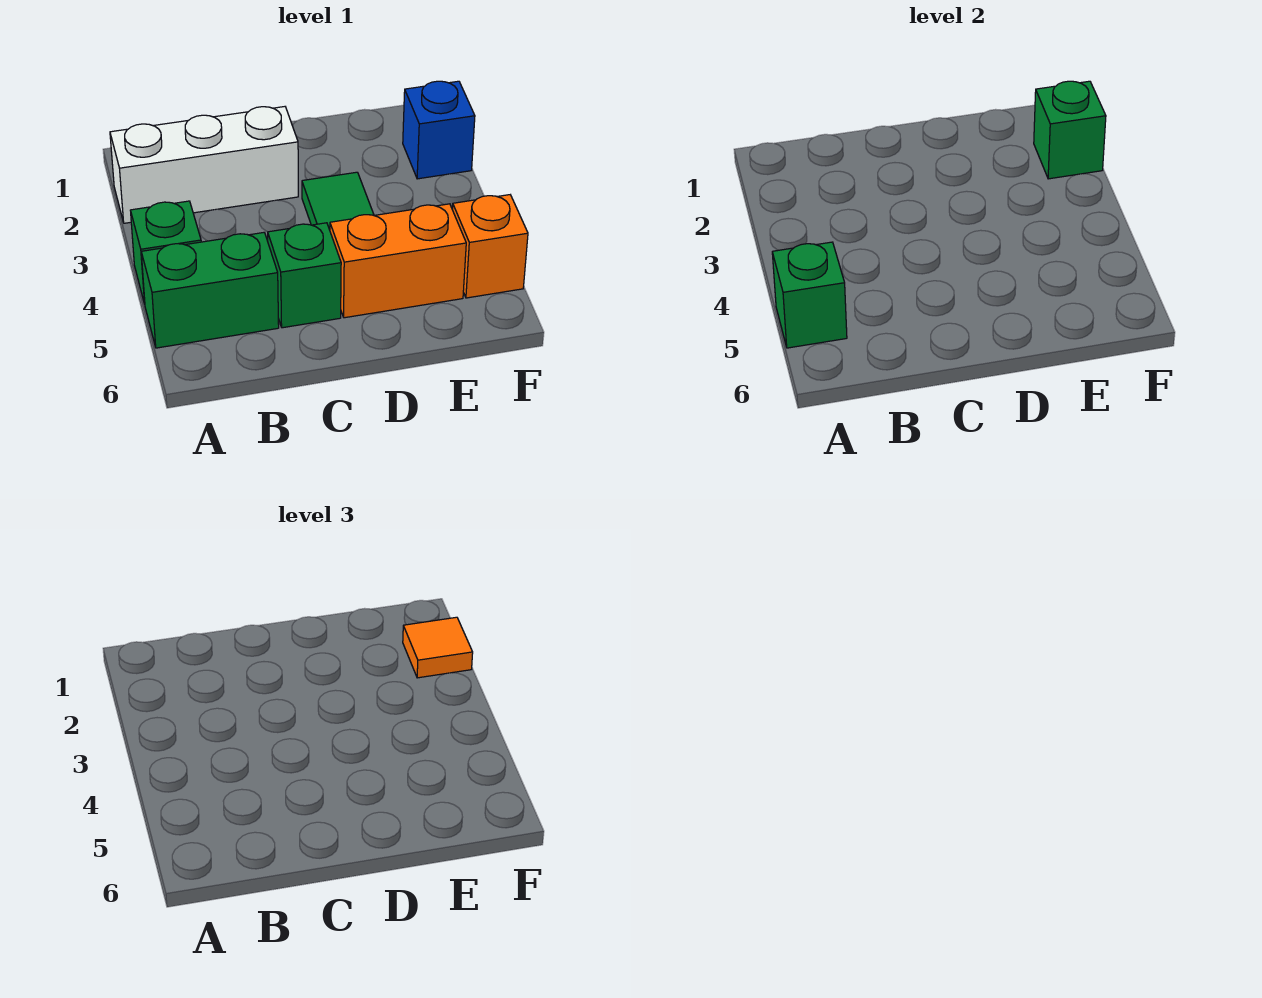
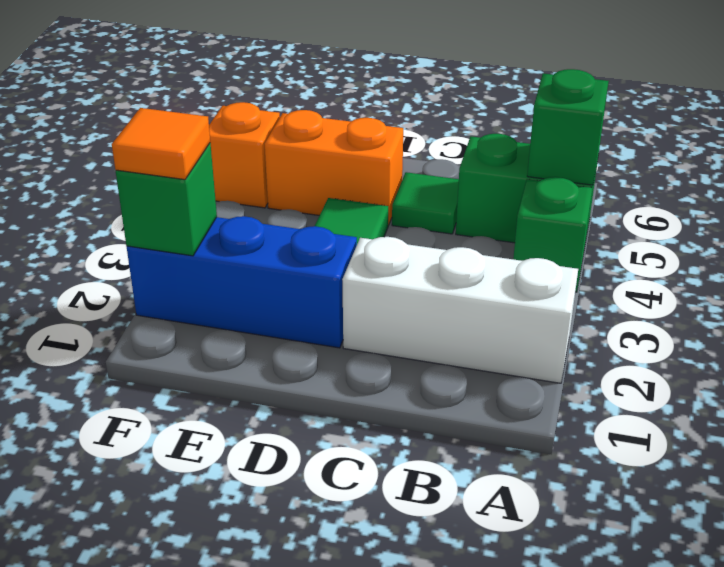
green 1x1 brick [268,223,341,328] -> green 1x1 tile [392,172,459,234]
blue 1x1 brick [403,81,475,179] -> blue 1x3 brick [127,216,357,348]

